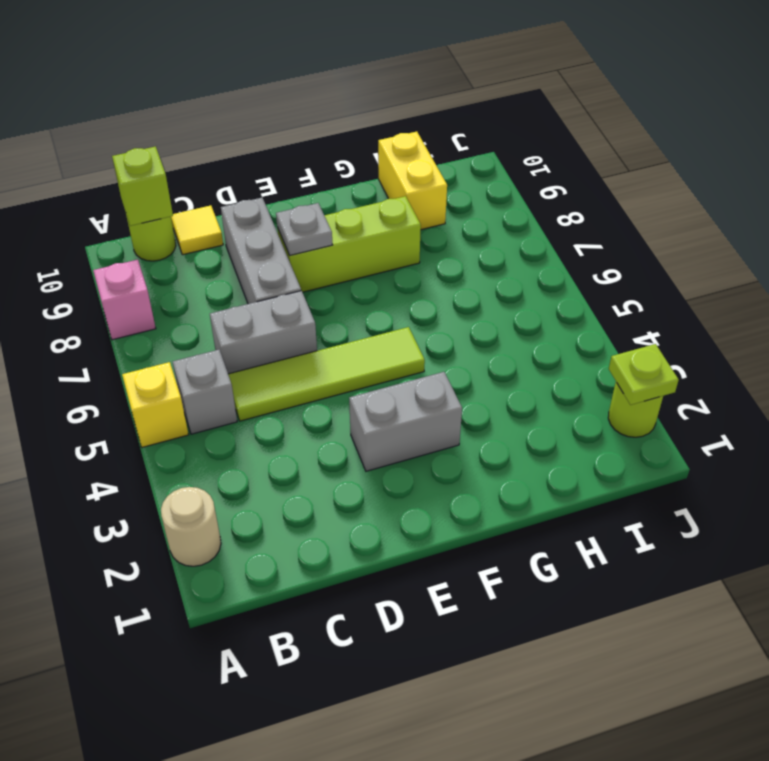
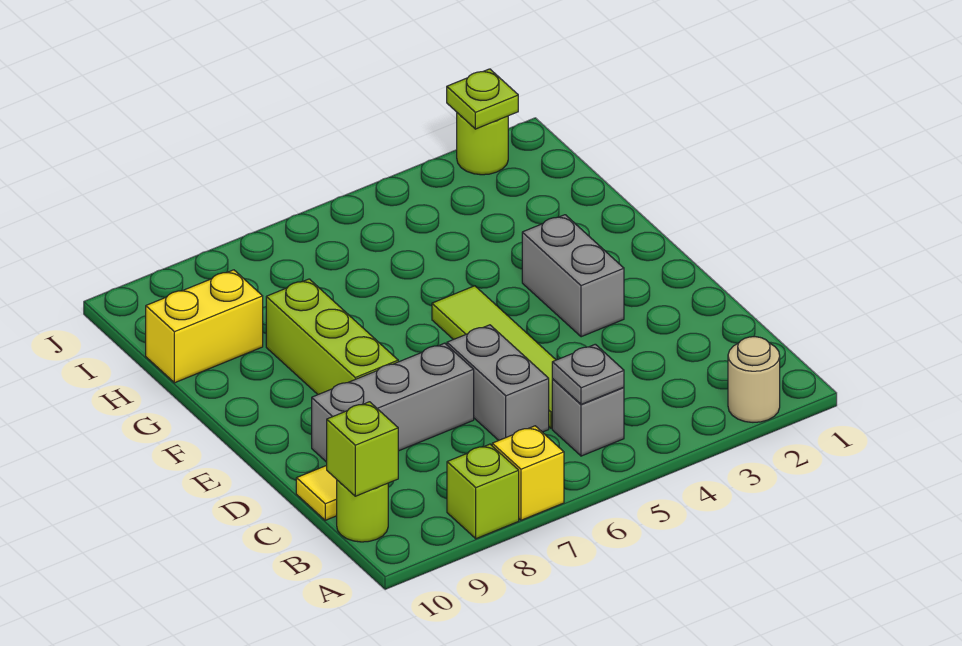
yellow 1x1 brick [122,362,189,447] -> yellow 1x1 brick moved to [492,426,564,520]
pink 1x1 brick [93,260,156,340] -> lime 1x1 brick [447,444,519,539]
grey 1x1 plate [276,203,333,255] -> grey 1x1 plate moved to [552,344,624,404]

